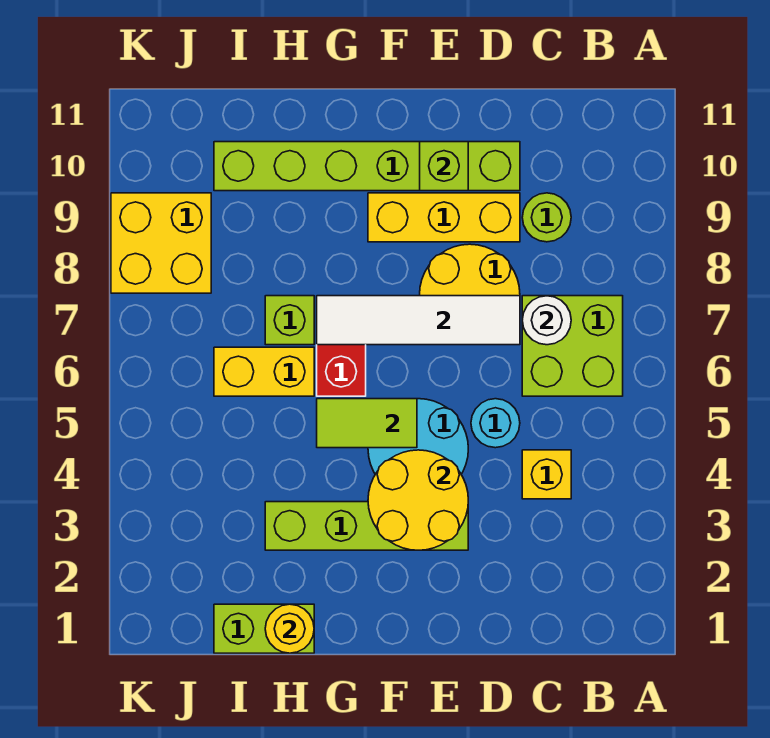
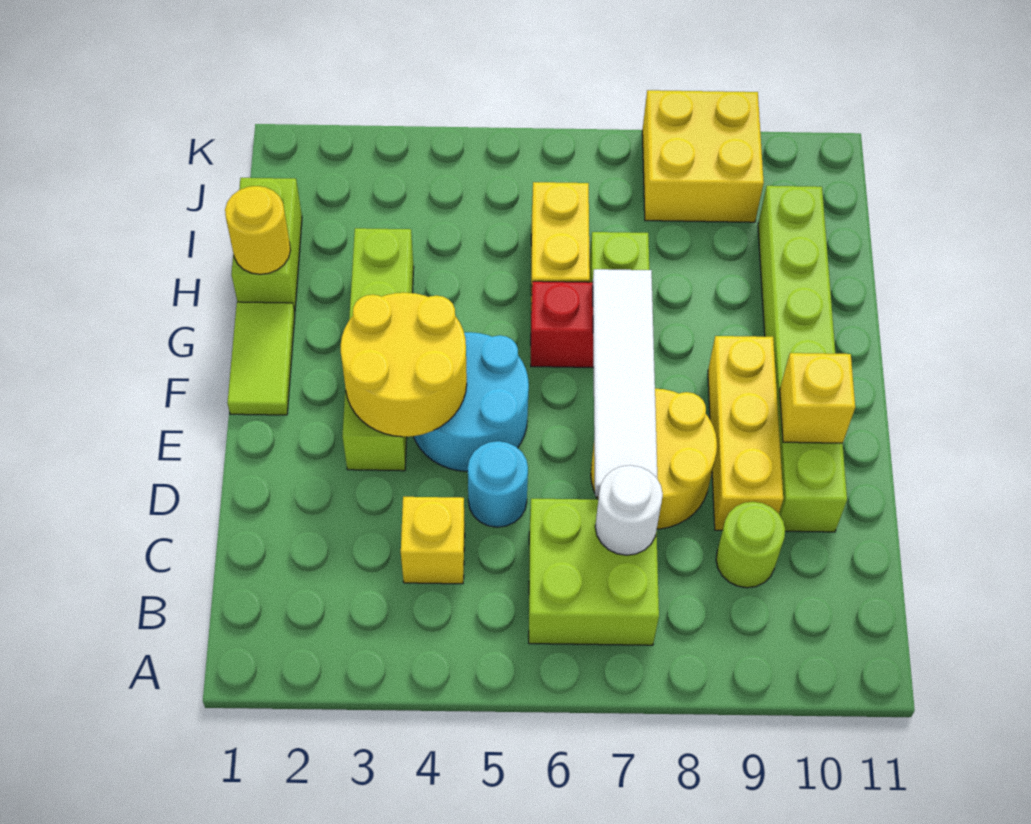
lime 1x1 brick [420,142,468,191] -> yellow 1x1 brick [780,353,855,443]
lime 1x2 tile [317,399,417,448] -> lime 1x2 tile moved to [227,302,295,415]

